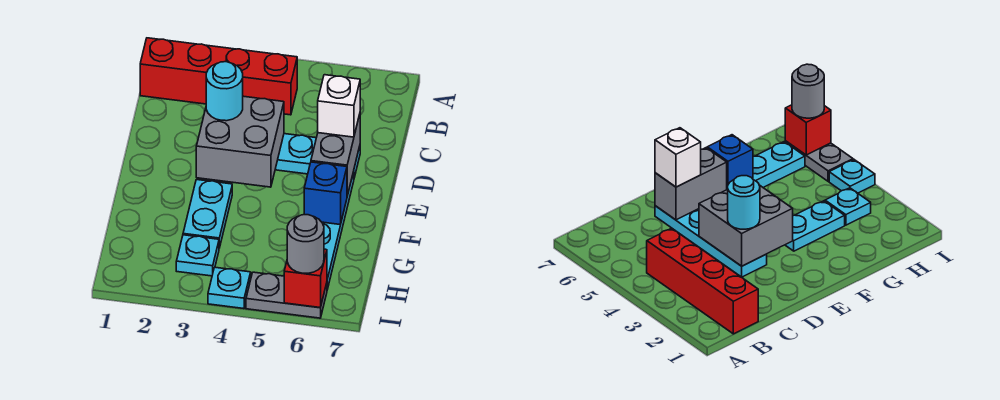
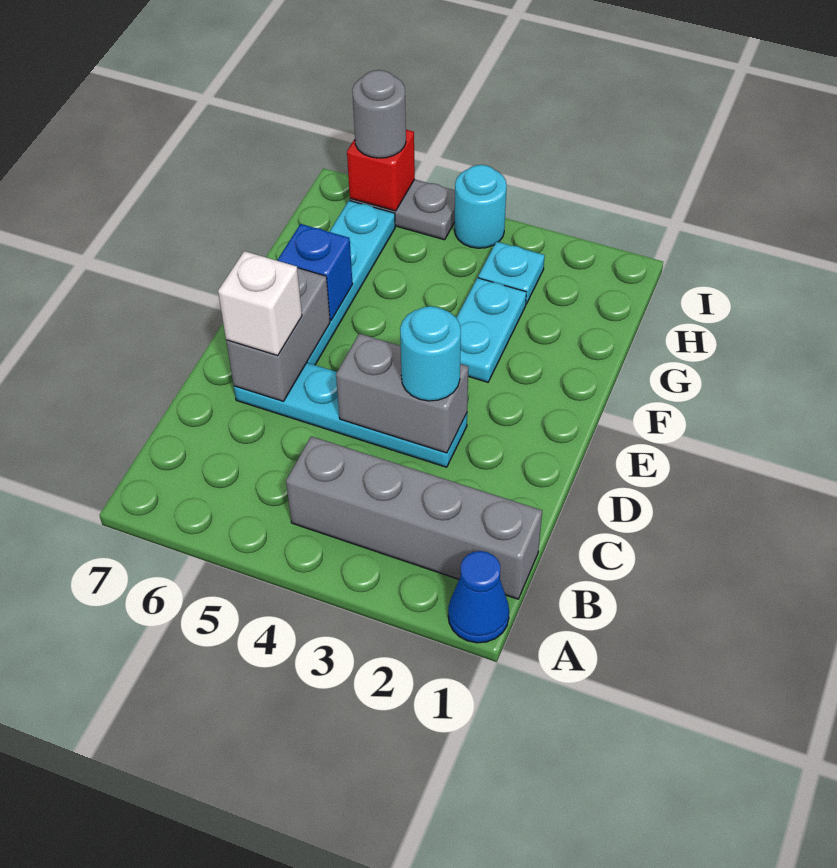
none -> blue 1x1 cone [448,551,509,643]
red 1x4 brick [140,38,297,115] -> grey 1x4 brick [286,436,542,599]
grey 2x2 brick [196,96,284,187] -> grey 1x2 brick [336,334,468,453]
cyan 1x1 plate [208,267,251,309] -> cyan 1x1 round brick [455,165,507,248]

